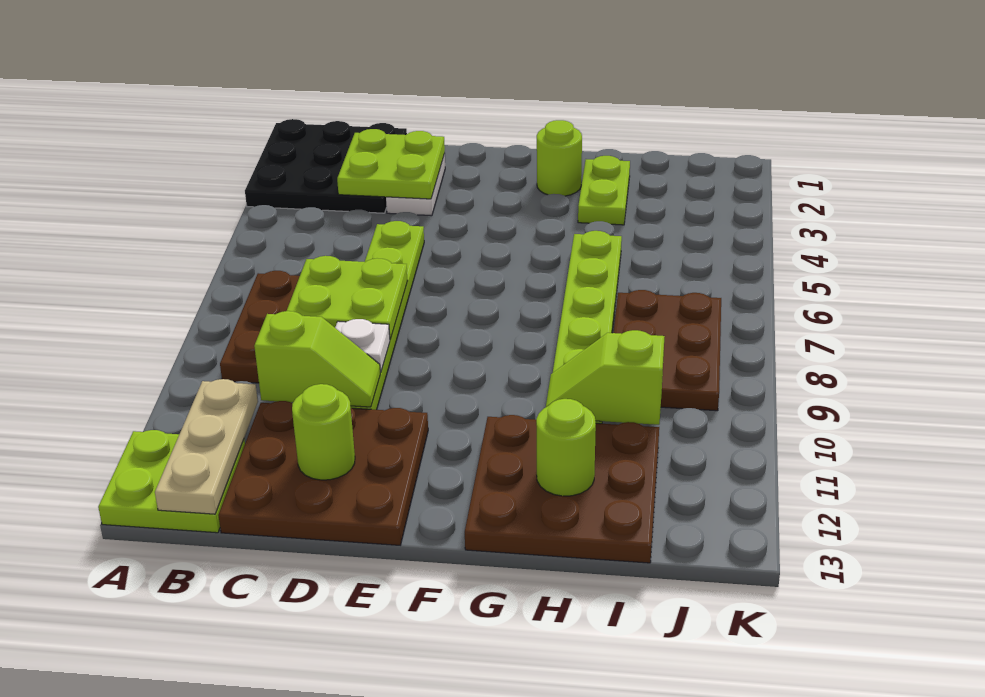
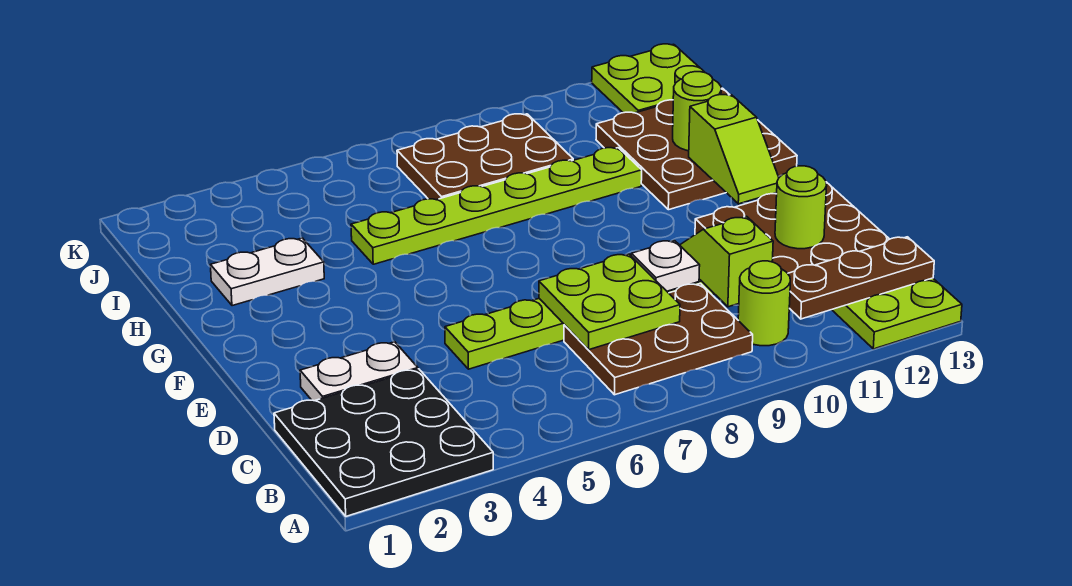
tan 1x3 plate [155,379,258,514] -> brown 1x3 plate [788,237,934,319]
lime 2x2 plate [337,129,445,199] -> lime 2x2 plate moved to [592,44,705,113]
lime 1x1 round brick [537,120,582,196] -> lime 1x1 round brick moved to [738,261,790,346]
lime 1x2 plate [578,156,630,225] -> white 1x2 plate [210,238,324,306]
lime 1x2 slope [546,330,665,425] -> lime 1x2 slope moved to [689,95,779,204]

